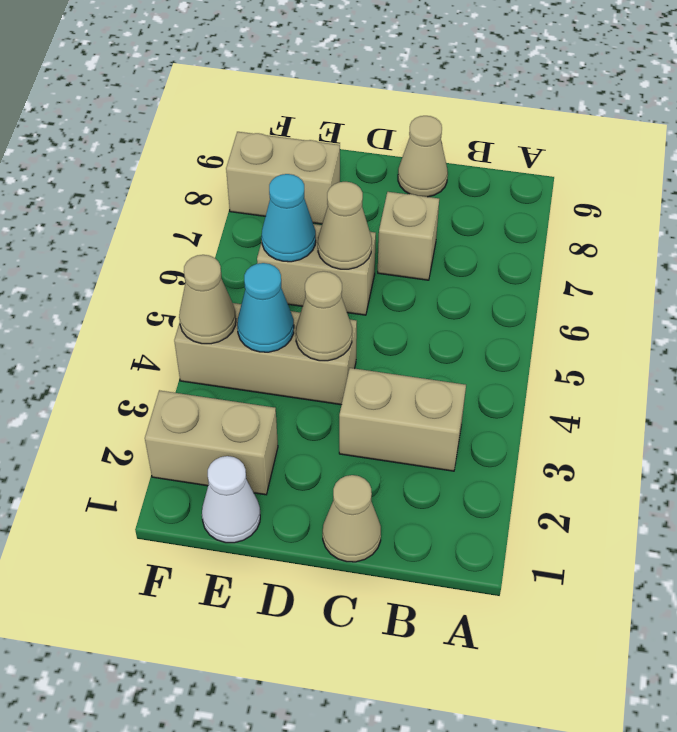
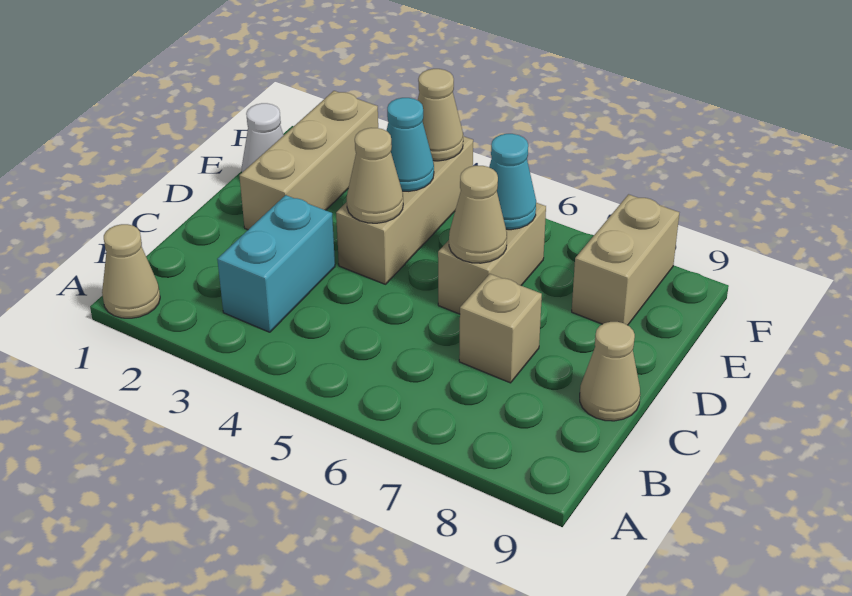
tan 1x2 brick [339,368,466,471] -> cyan 1x2 brick [217,195,335,332]
tan 1x1 cone [323,475,381,562] -> tan 1x1 cone moved to [102,224,160,318]
tan 1x2 brick [145,390,278,495] -> tan 1x3 brick [239,91,378,230]

